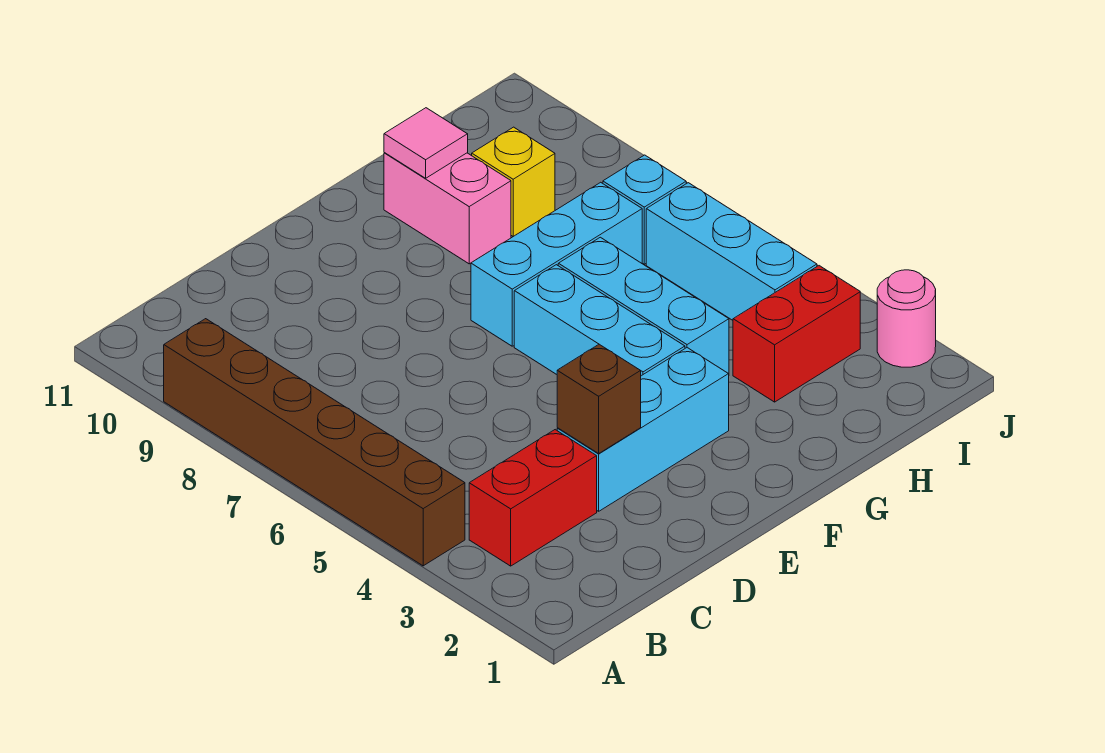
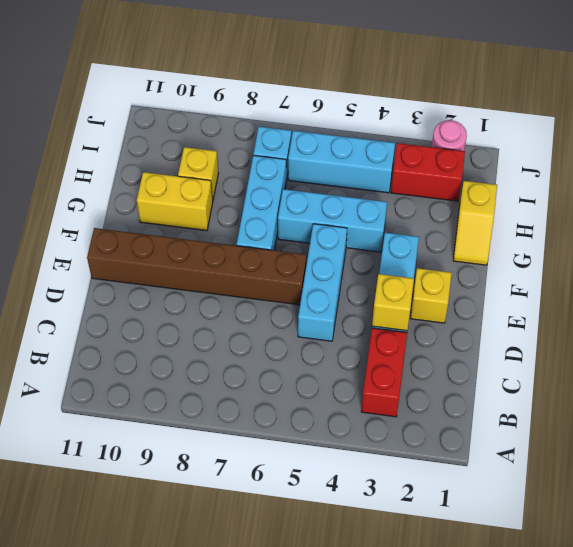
brown 1x6 brick [164,319,465,566] -> brown 1x6 brick moved to [87,228,306,305]
brown 1x1 brick [557,344,641,453] -> yellow 1x1 brick [372,274,414,331]
none -> yellow 1x1 brick [410,268,452,323]
cyan 1x3 brick [514,265,685,376] -> cyan 1x3 brick turned to [298,224,347,341]
none -> yellow 1x2 slope [453,181,497,265]
pink 1x2 brick [384,153,511,264] -> yellow 1x2 brick [137,172,213,231]
pink 1x1 tile [384,108,468,178] -> none
red 1x2 brick [733,266,860,402] -> red 1x2 brick turned to [391,143,465,201]

